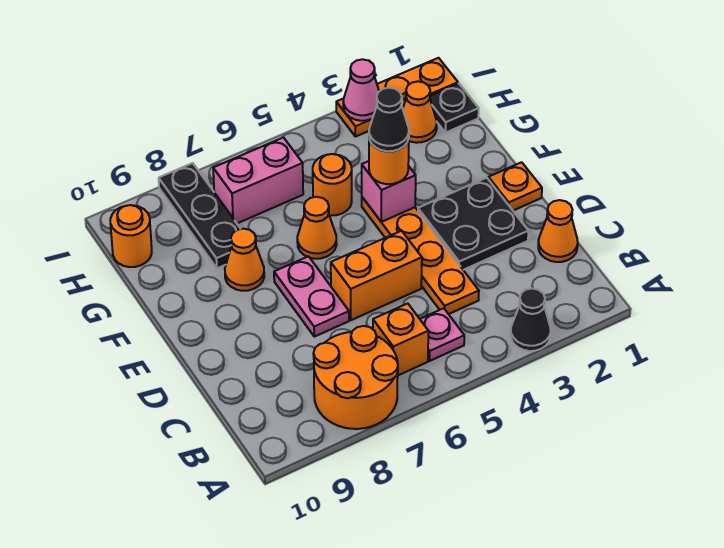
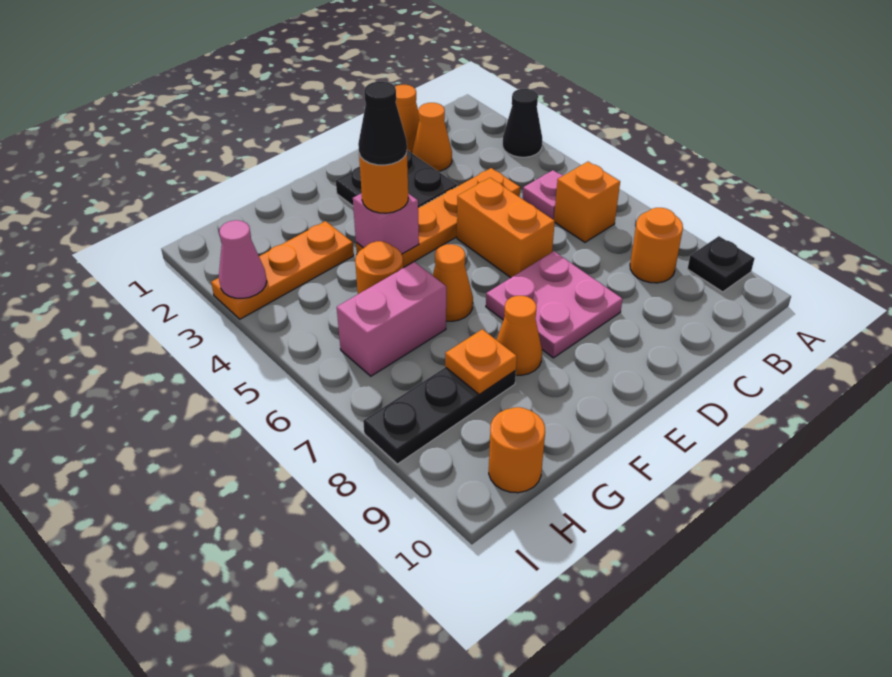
orange 2x2 round brick [313,326,398,429] -> orange 1x1 round brick [630,208,683,283]
pink 1x2 plate [274,256,349,337] -> pink 2x2 plate [486,251,623,358]
orange 1x1 plate [488,162,542,211] -> orange 1x1 plate moved to [445,329,517,395]
black 1x1 plate [430,84,479,133] -> black 1x1 plate moved to [688,236,755,292]
orange 1x1 cone [403,81,437,143] -> orange 1x1 cone moved to [412,103,452,171]
pink 1x2 brick [213,137,303,223] -> pink 1x2 brick turned to [337,262,446,376]
orange 1x3 plate [336,58,458,137] -> orange 1x3 plate turned to [211,221,354,319]

